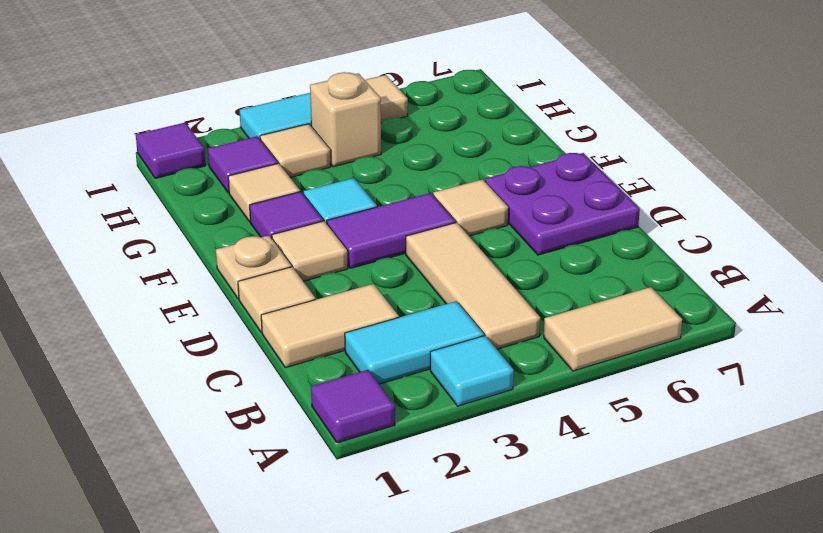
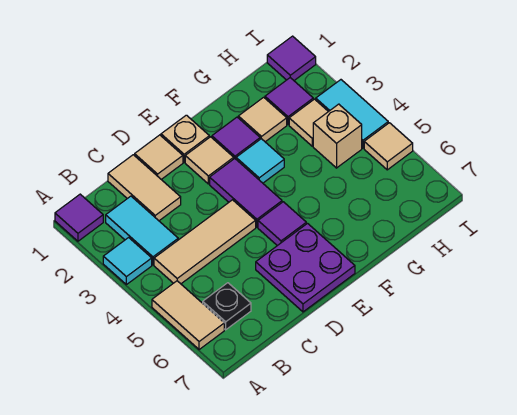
none -> black 1x1 plate [203,283,251,330]
tan 1x1 tile [433,179,508,236] -> purple 1x1 tile [258,202,306,246]

